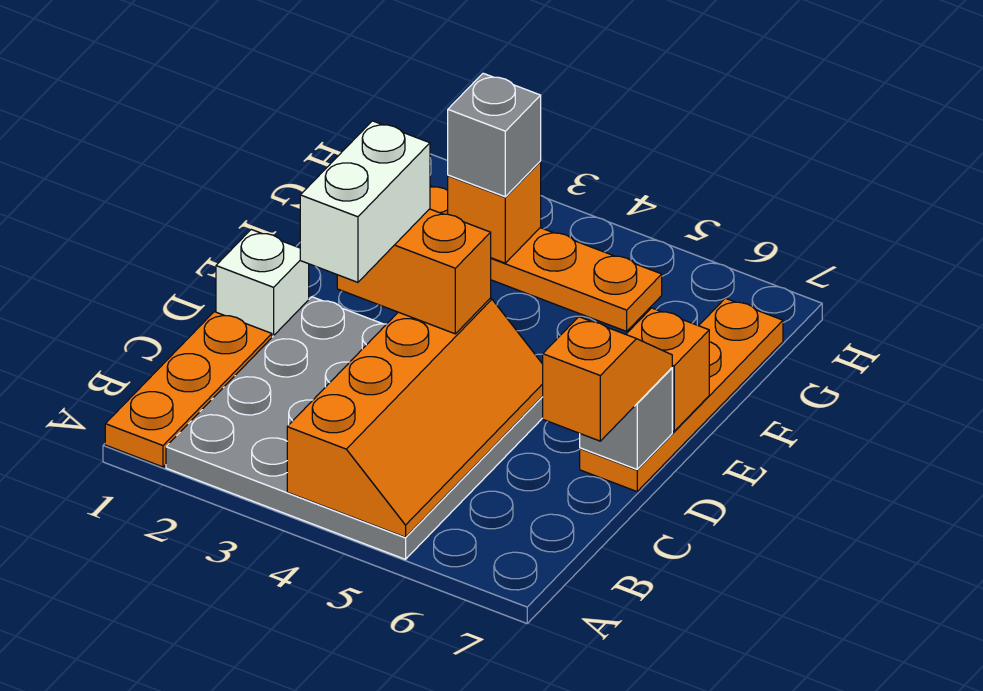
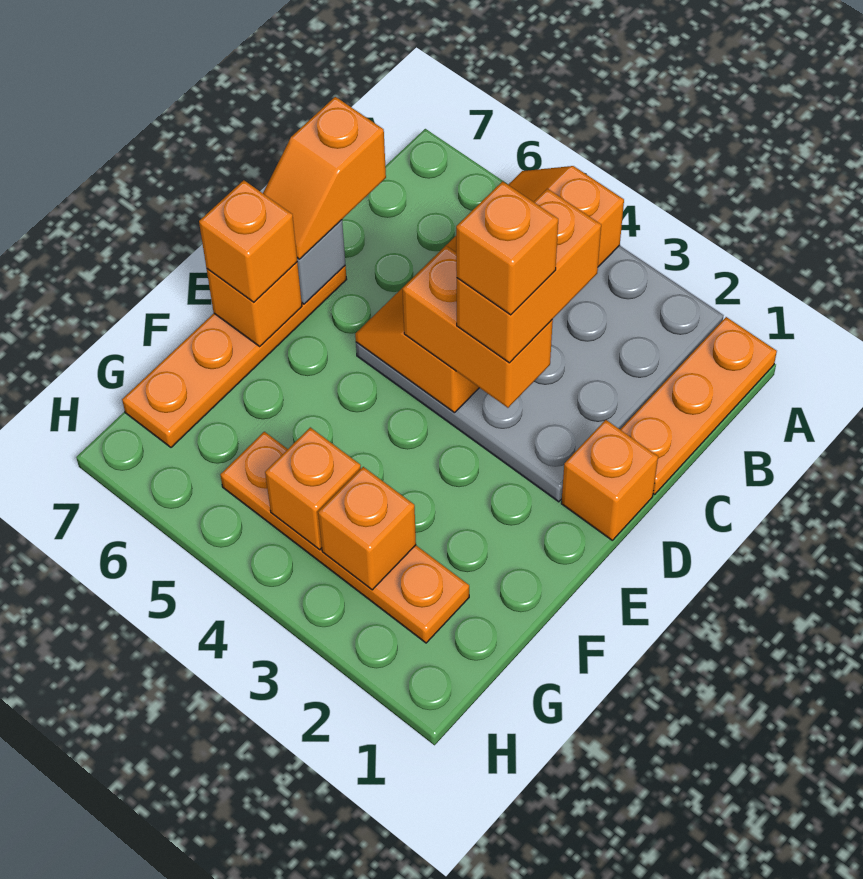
white 1x2 brick [300,121,430,282] -> orange 1x2 brick [457,189,601,363]
white 1x1 brick [216,230,309,337] -> orange 1x1 brick [561,420,658,540]
none -> orange 1x1 brick [456,181,558,315]
none -> orange 1x1 brick [199,180,297,302]
grey 1x1 brick [448,73,541,197] -> none
none -> orange 1x1 brick [265,427,361,550]

